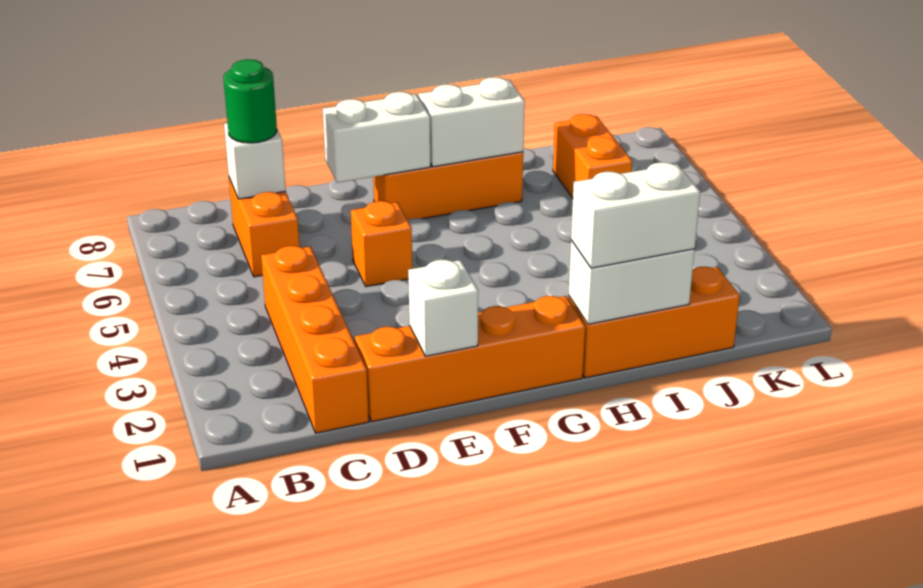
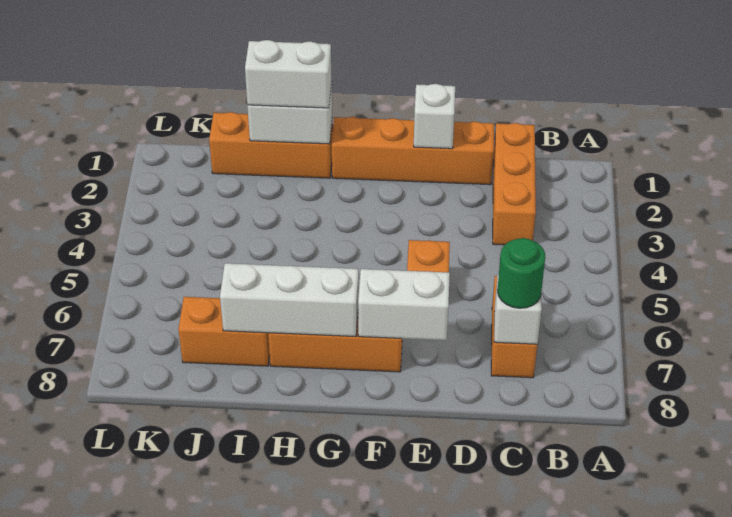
orange 1x4 brick [261,246,369,433] -> orange 1x3 brick [493,123,536,245]
white 1x2 brick [418,77,525,167] -> white 1x3 brick [220,263,359,337]
orange 1x2 brick [553,114,632,198] -> orange 1x2 brick turned to [178,297,270,366]

